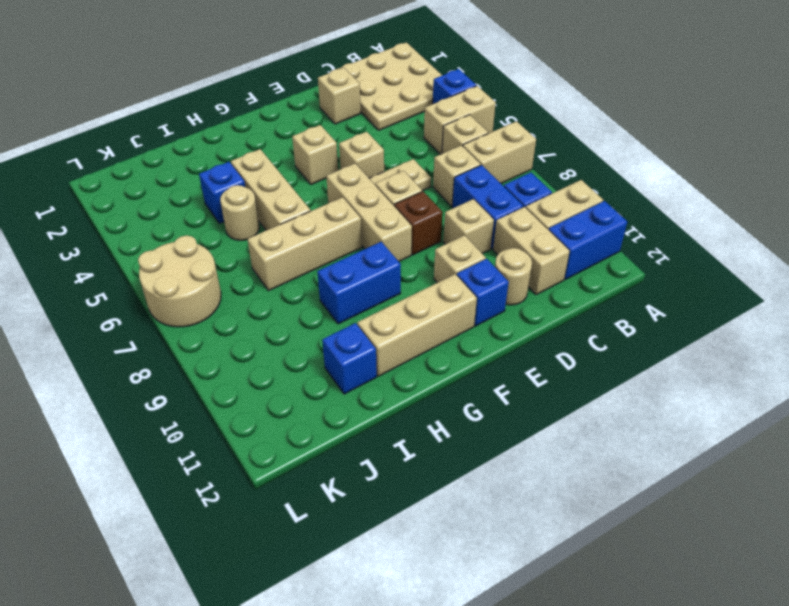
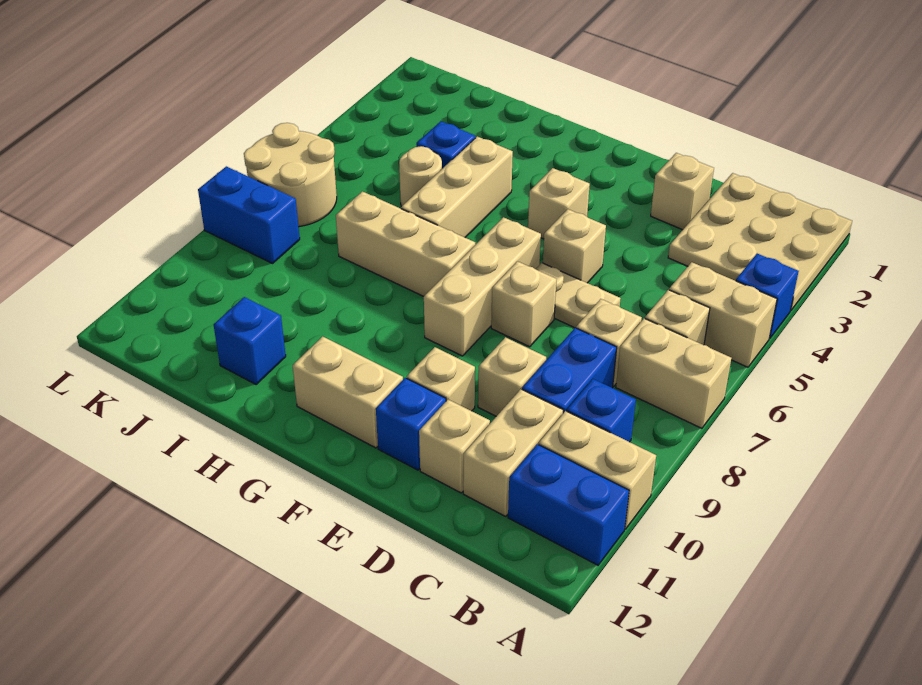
tan 1x1 round brick [495,248,532,305] -> tan 1x1 brick [419,400,490,493]
brown 1x1 brick [394,191,443,255] -> none
tan 1x3 brick [357,274,477,376] -> tan 1x2 brick [293,336,403,448]
blue 1x2 brick [317,242,401,324] -> blue 1x2 brick moved to [198,166,300,263]

